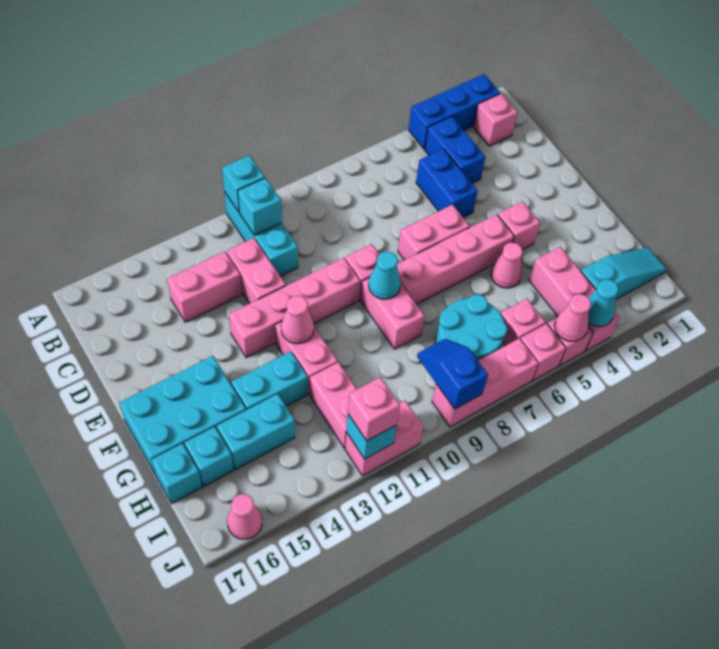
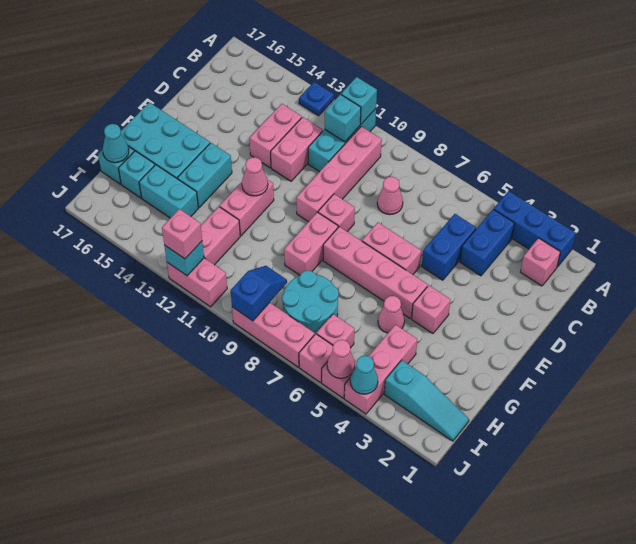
none -> blue 1x1 plate [299,82,334,116]
pink 1x2 brick [167,251,242,322] -> pink 1x2 brick turned to [250,104,302,168]
pink 1x4 brick [229,258,360,358] -> pink 1x4 brick turned to [296,126,382,222]
cyan 1x1 cone [369,251,401,299] -> cyan 1x1 cone moved to [103,124,129,163]
cyan 1x2 brick [231,351,308,410] -> cyan 1x2 brick turned to [178,143,232,208]
pink 1x1 cone [227,494,262,539] -> pink 1x1 cone moved to [377,177,403,215]

